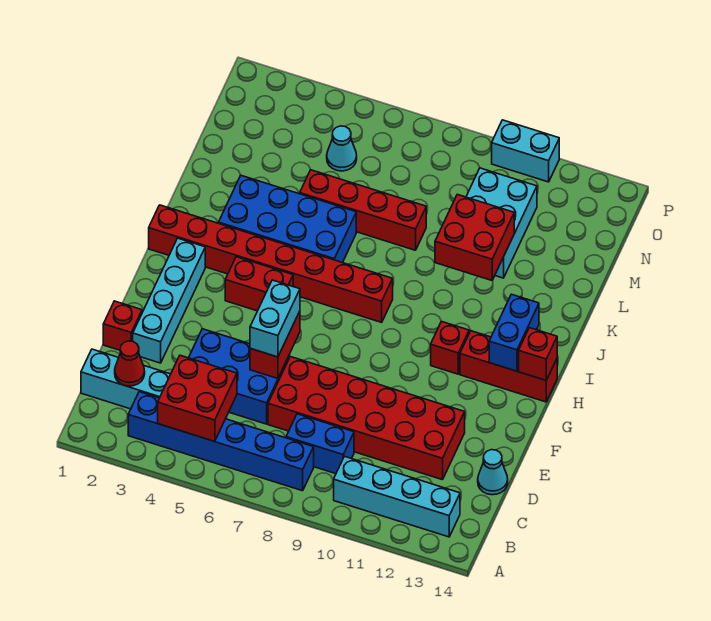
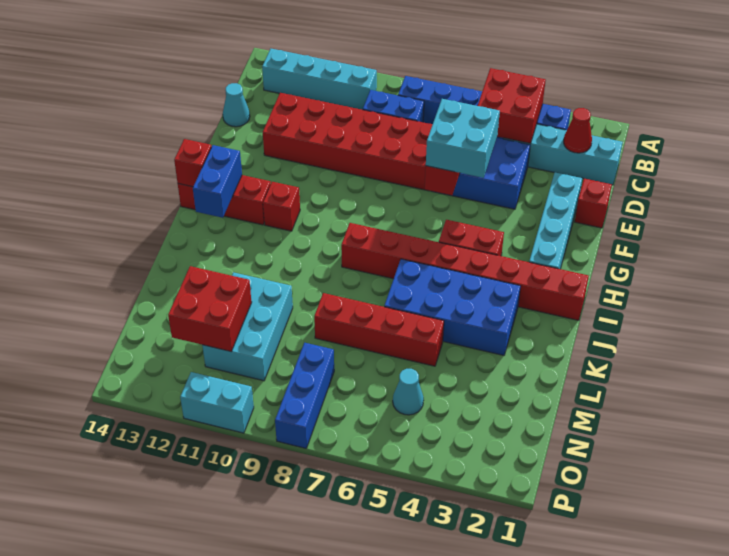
cyan 1x2 brick [250,280,300,357] -> cyan 2x2 brick [426,99,500,178]
red 2x2 brick [435,194,514,280] -> red 2x2 brick moved to [168,266,252,352]
none -> blue 1x3 brick [275,343,334,448]

